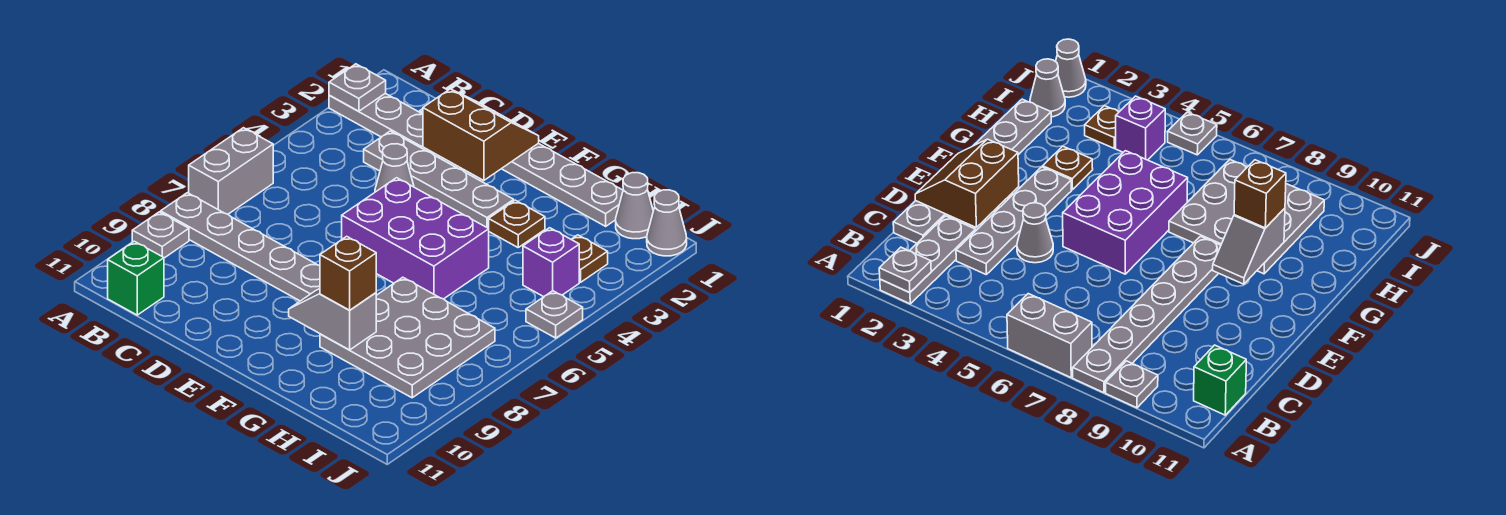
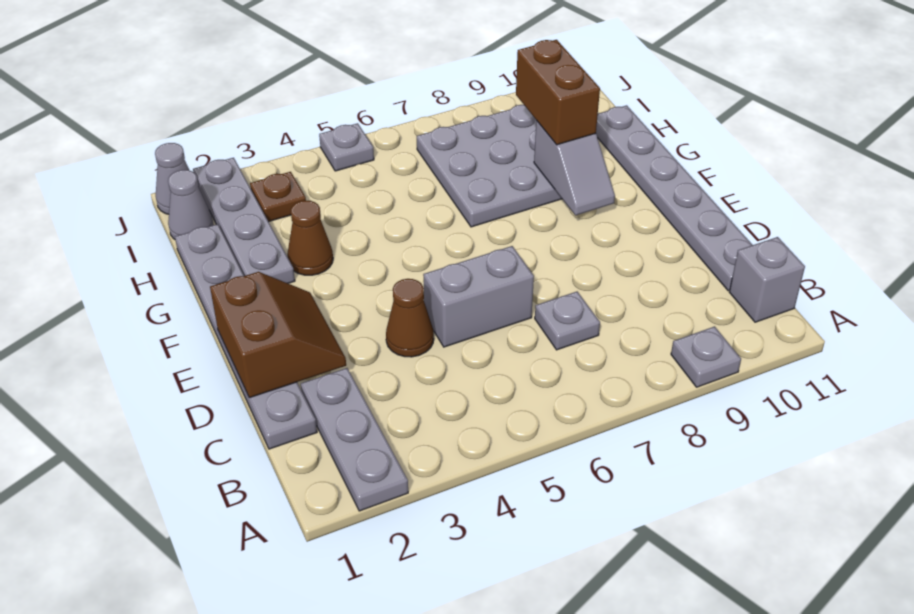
grey 1x1 plate [329,64,386,111] -> grey 1x1 plate moved to [535,292,600,350]
grey 1x2 brick [189,128,273,214] -> grey 1x2 brick moved to [423,246,534,347]
grey 1x6 plate [161,193,320,301] -> grey 1x6 plate moved to [596,105,752,291]
green 1x1 brick [108,241,164,315] -> grey 1x1 brick [729,237,805,322]
grey 1x4 plate [364,131,514,229] -> grey 1x4 plate moved to [193,158,295,283]
brown 2x2 slope [423,89,539,181] -> brown 2x2 slope turned to [210,272,346,398]
grey 1x1 cone [375,144,414,192] -> brown 1x1 cone [386,279,434,357]
purple 2x3 brick [342,178,489,299] -> none
brown 1x1 plate [489,200,545,247] -> brown 1x1 cone [287,200,333,275]
brown 1x1 brick [320,236,376,310] -> brown 1x2 brick [516,40,600,145]
purple 1x1 brick [523,228,579,297] -> none

